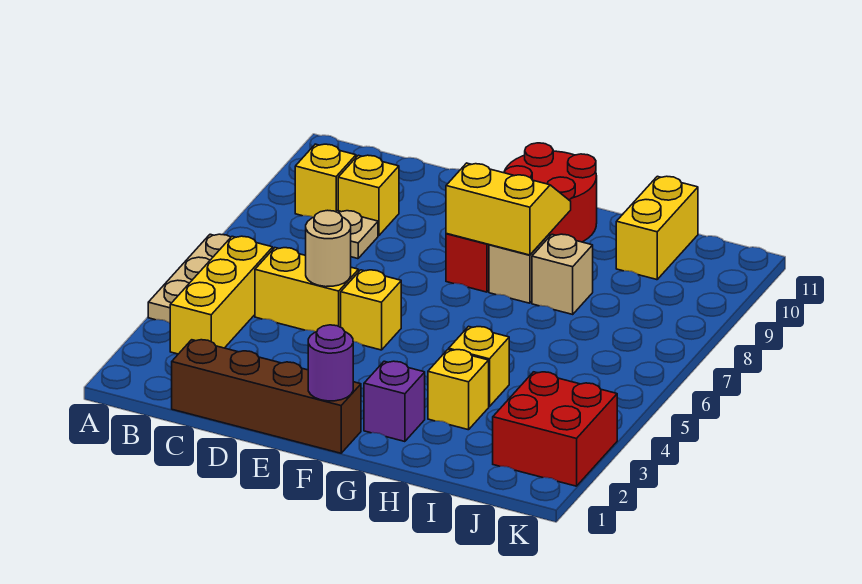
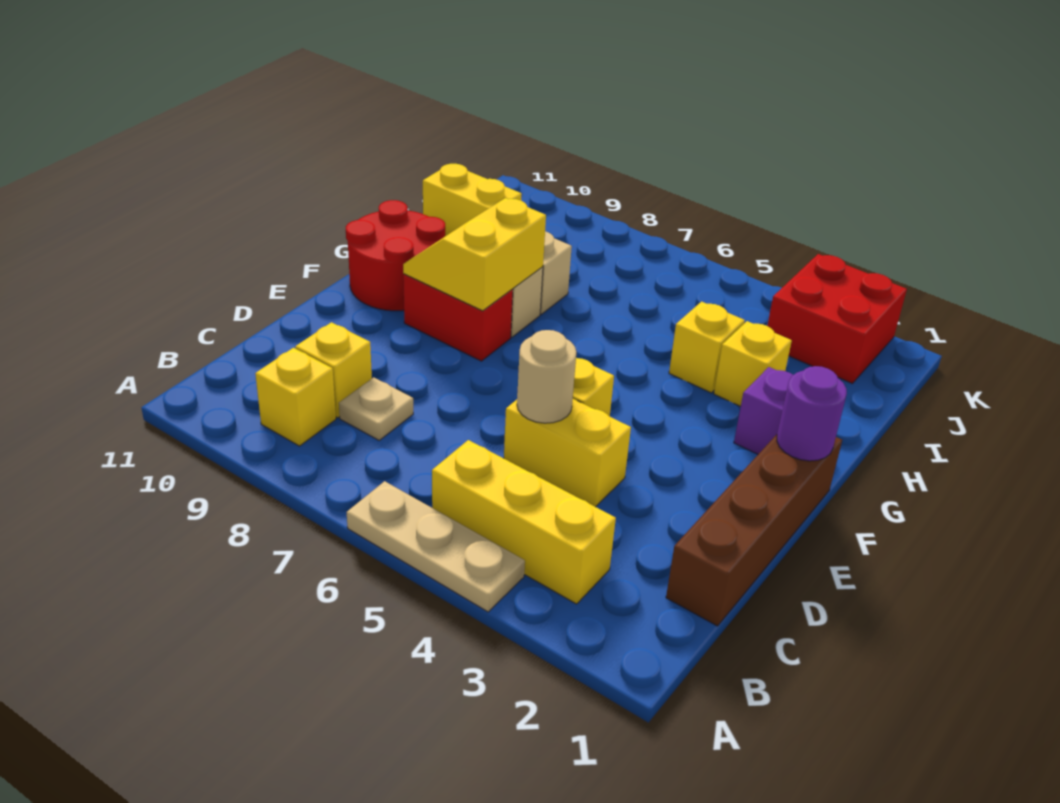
yellow 1x2 brick [255,248,359,332] -> yellow 1x2 brick turned to [504,399,631,507]

